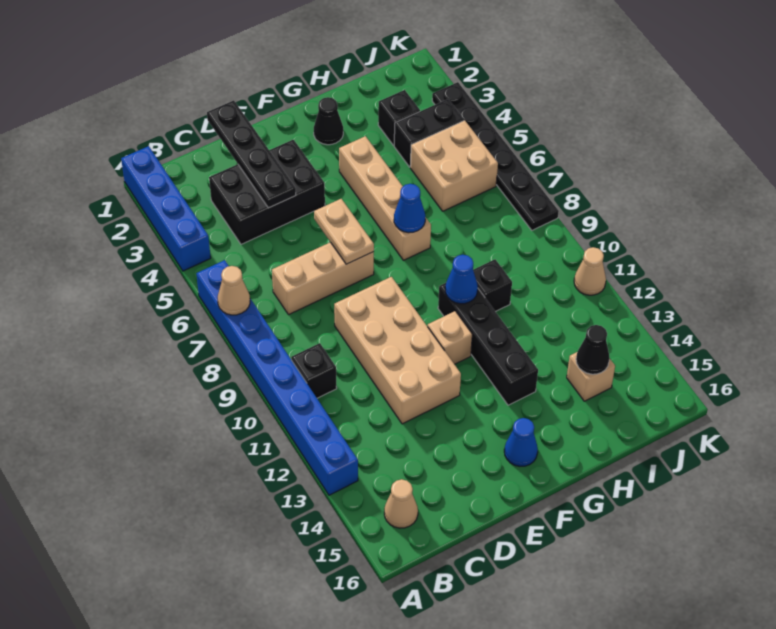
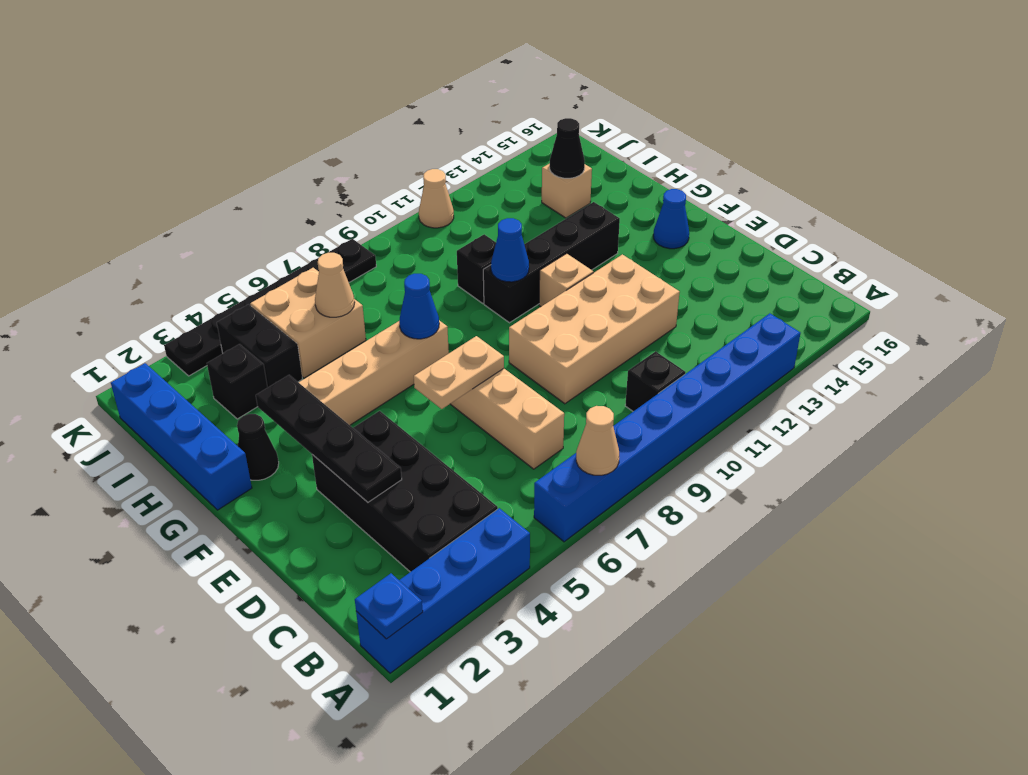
none -> blue 1x1 plate [355,573,423,639]
tan 1x1 cone [384,479,418,528] -> tan 1x1 cone moved to [315,253,355,317]
black 2x3 brick [209,140,325,244] -> black 2x4 brick [312,411,498,572]
black 1x4 plate [207,100,296,208] -> black 1x4 plate turned to [256,375,402,502]
none -> blue 1x4 brick [111,363,252,510]

